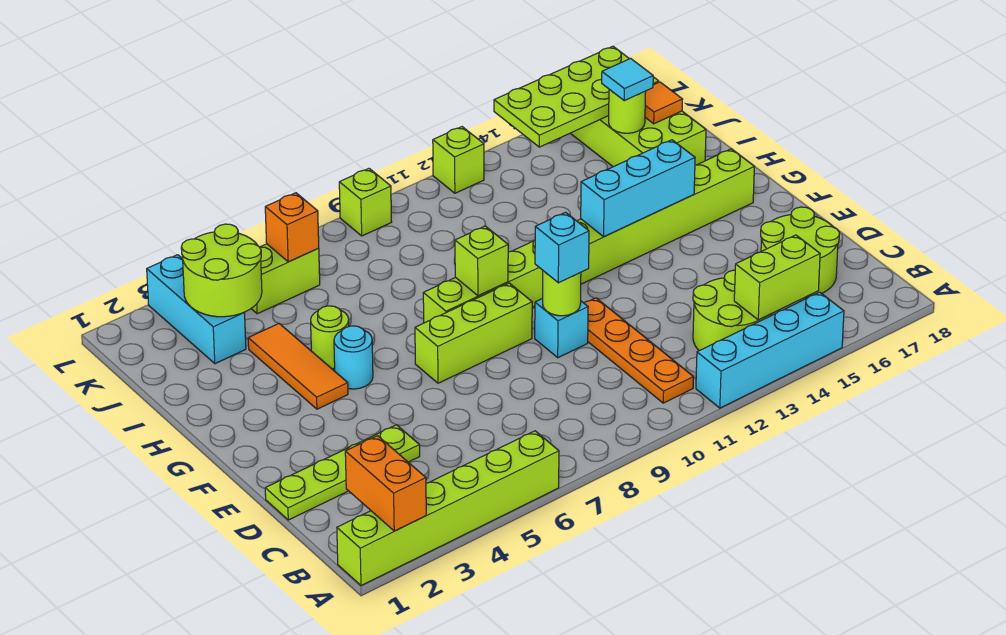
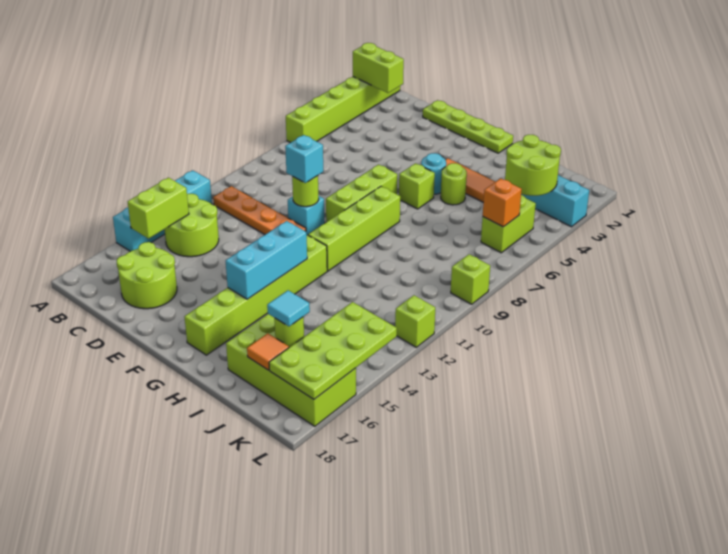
orange 1x2 brick [345,436,426,531] -> lime 1x2 brick [353,43,404,93]
lime 1x4 plate [265,425,420,520] -> lime 1x4 plate turned to [423,100,513,153]
lime 1x1 brick [455,226,508,296] -> lime 1x1 brick moved to [399,163,435,209]

